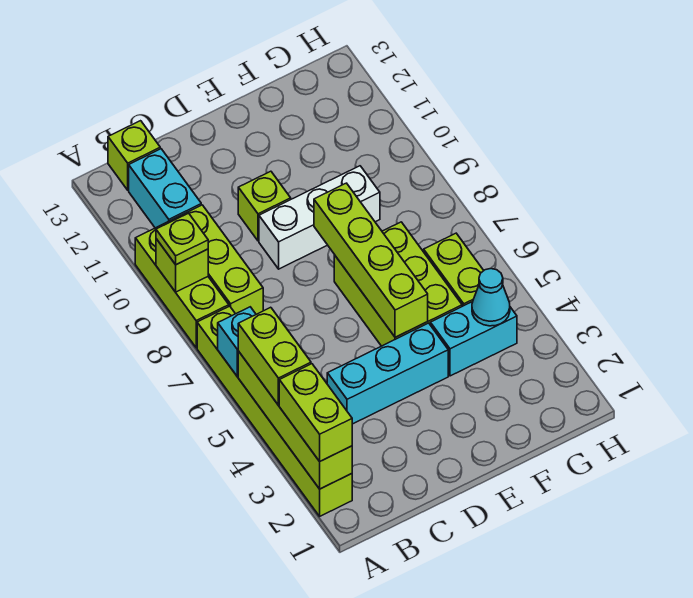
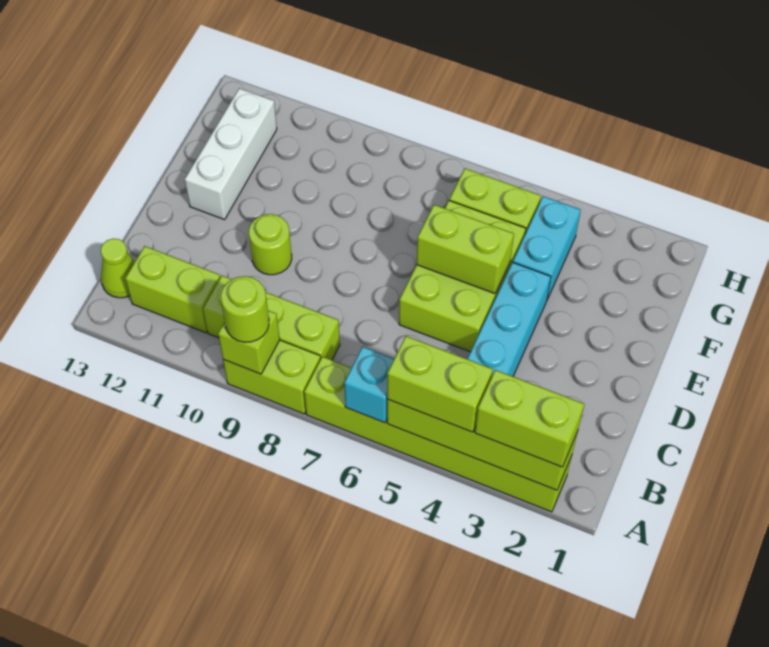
lime 1x3 brick [135,222,229,348] -> lime 1x2 brick [223,340,320,414]
lime 1x1 plate [156,213,208,265] -> lime 1x1 round brick [221,276,269,342]
cyan 1x2 brick [129,149,201,228] -> lime 1x2 brick [125,246,220,333]
lime 1x1 brick [108,121,160,190] -> lime 1x1 cone [100,239,135,298]
white 1x3 brick [259,166,380,269] -> white 1x3 brick moved to [185,88,277,220]
lime 1x1 brick [238,171,291,241] -> lime 1x1 round brick [249,214,292,275]
lime 2x3 brick [334,222,462,346] -> lime 2x3 brick turned to [399,201,526,352]
lime 1x4 brick [314,183,428,337] -> lime 1x2 brick [417,205,514,294]
cyan 1x1 cone [472,269,510,326] -> none

